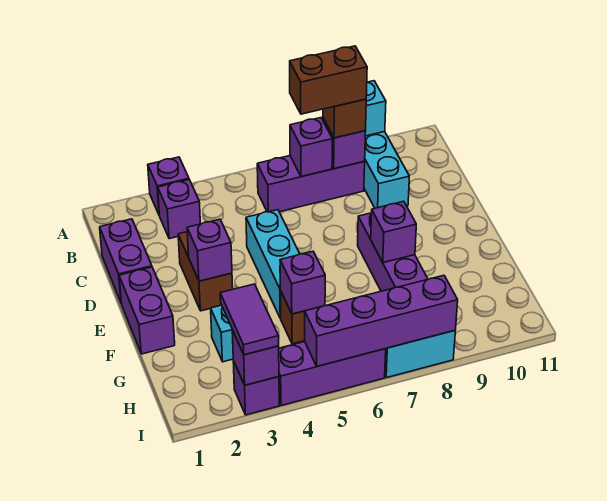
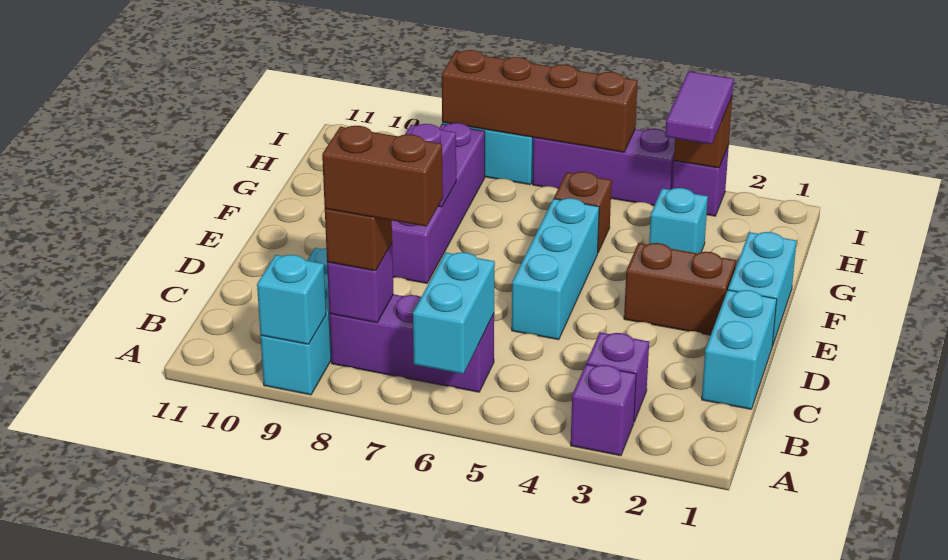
none -> cyan 1x2 brick [413,252,495,374]
purple 1x1 brick [290,118,333,177] -> none
purple 1x2 brick [100,219,152,302] -> cyan 1x2 brick [702,290,777,409]
brown 1x2 brick [178,232,233,311] -> brown 1x2 brick turned to [624,243,736,335]
purple 1x2 brick [119,267,175,354] -> cyan 1x2 brick [728,232,796,346]
purple 1x1 brick [187,219,232,281] -> none
purple 1x1 brick [280,251,325,314] -> none
purple 1x1 brick [232,330,279,385] -> brown 1x1 brick [674,97,732,168]
purple 1x4 brick [305,275,458,366] -> brown 1x4 brick [442,50,638,152]

